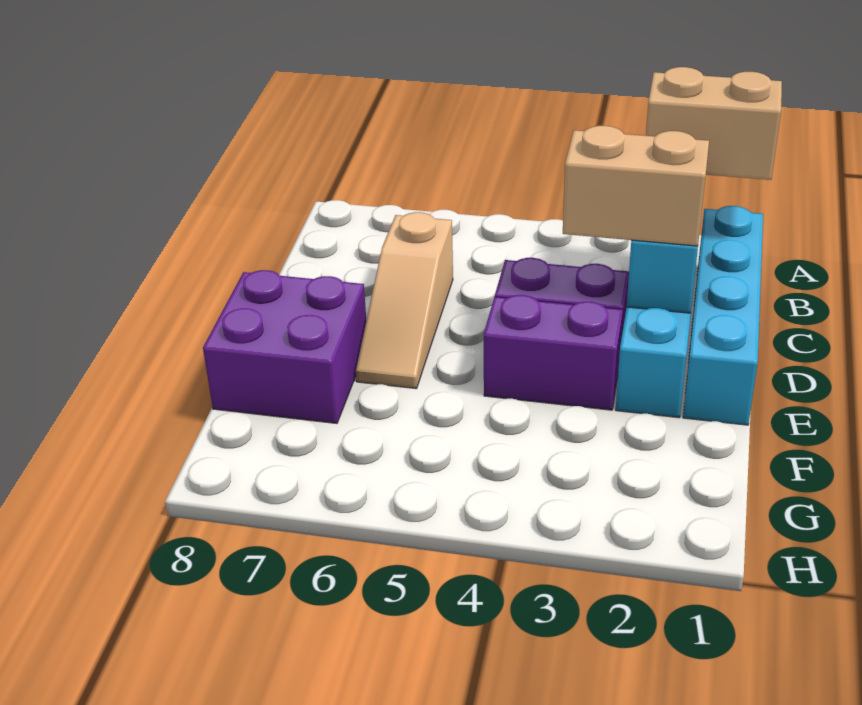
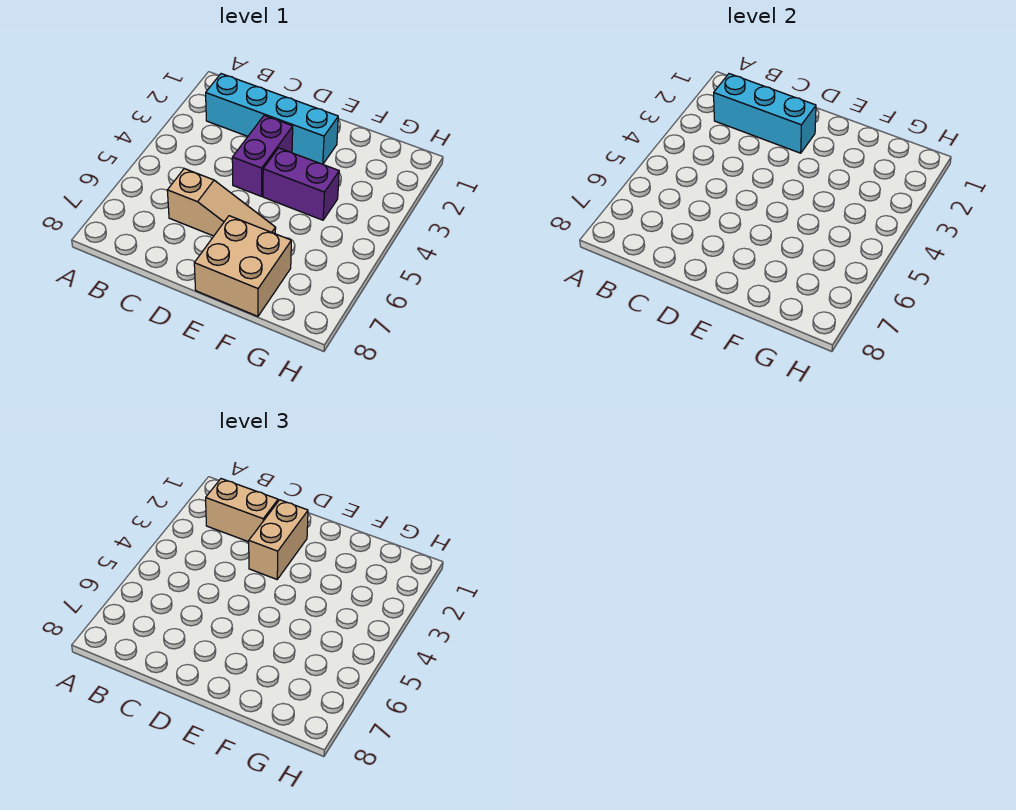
cyan 1x4 brick [683,206,763,425] -> none
tan 1x2 brick [646,67,782,180] -> tan 1x2 brick turned to [206,479,278,542]
purple 1x2 brick [484,295,623,410] -> purple 1x2 brick turned to [263,148,339,220]
purple 2x2 brick [203,270,366,423] -> tan 2x2 brick [194,216,291,316]

